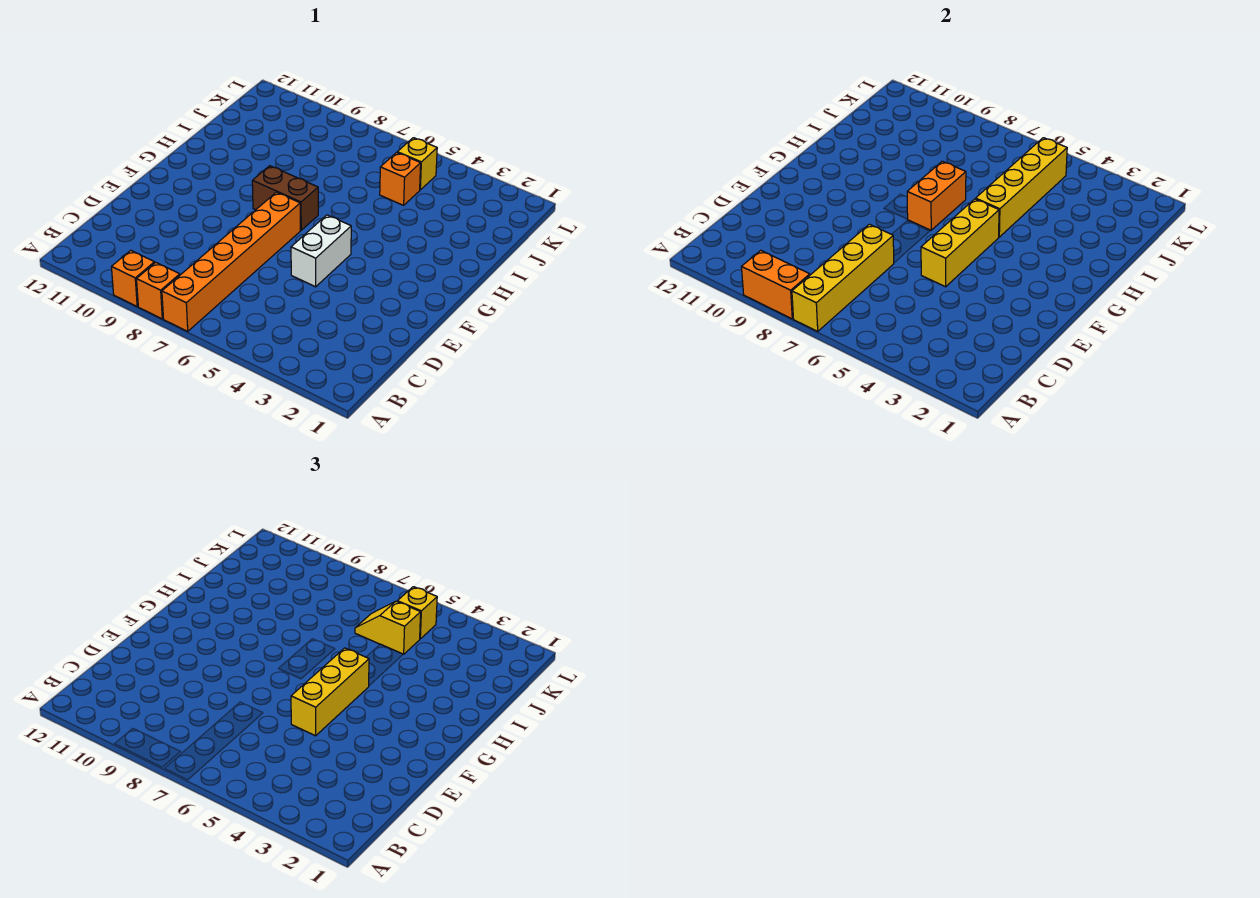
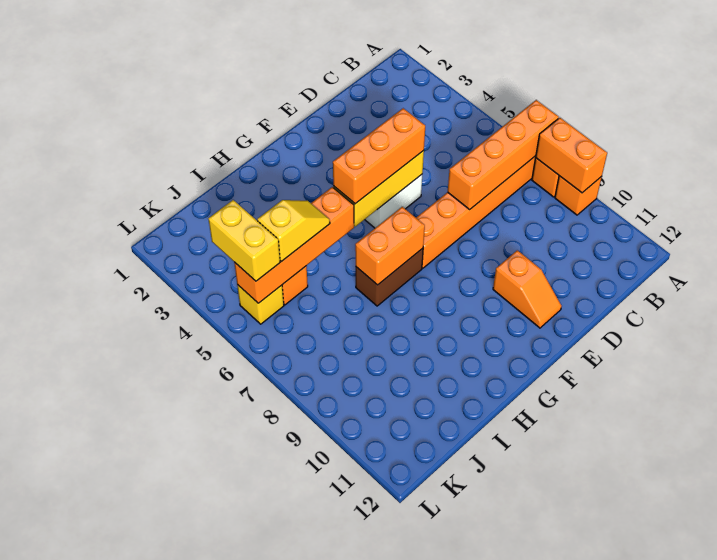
yellow 1x4 brick [792,224,894,331] -> orange 1x4 brick [448,100,559,210]
yellow 1x3 brick [291,648,369,736] -> orange 1x3 brick [333,108,425,204]
none -> orange 1x2 slope [493,250,562,328]
brown 1x2 brick [252,166,318,230] -> brown 1x2 brick turned to [356,248,423,306]
yellow 1x4 brick [976,138,1067,237] -> orange 1x4 brick [234,187,354,303]
yellow 1x2 slope [355,601,421,654] -> yellow 1x2 slope turned to [257,200,330,262]
yellow 1x1 brick [397,587,437,639] -> yellow 1x2 brick [208,200,280,281]

